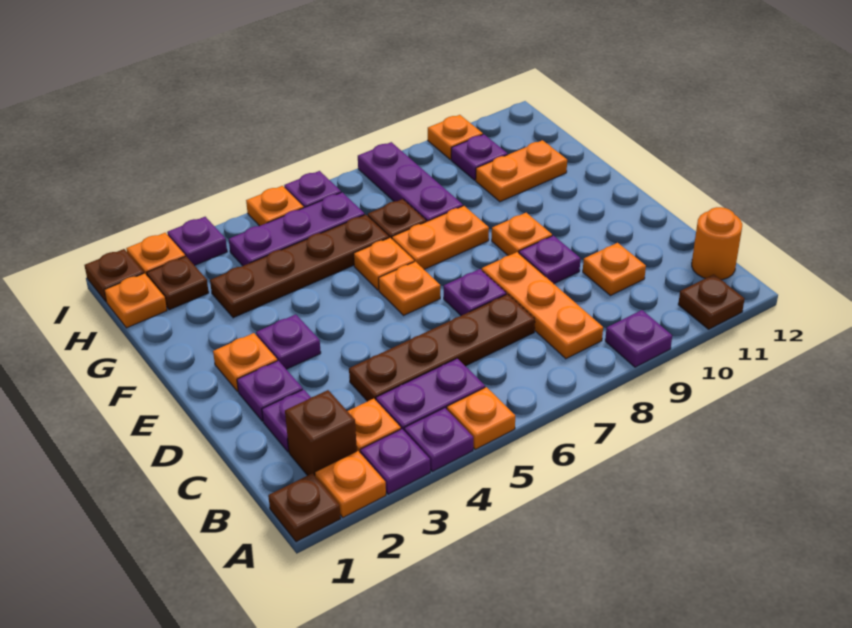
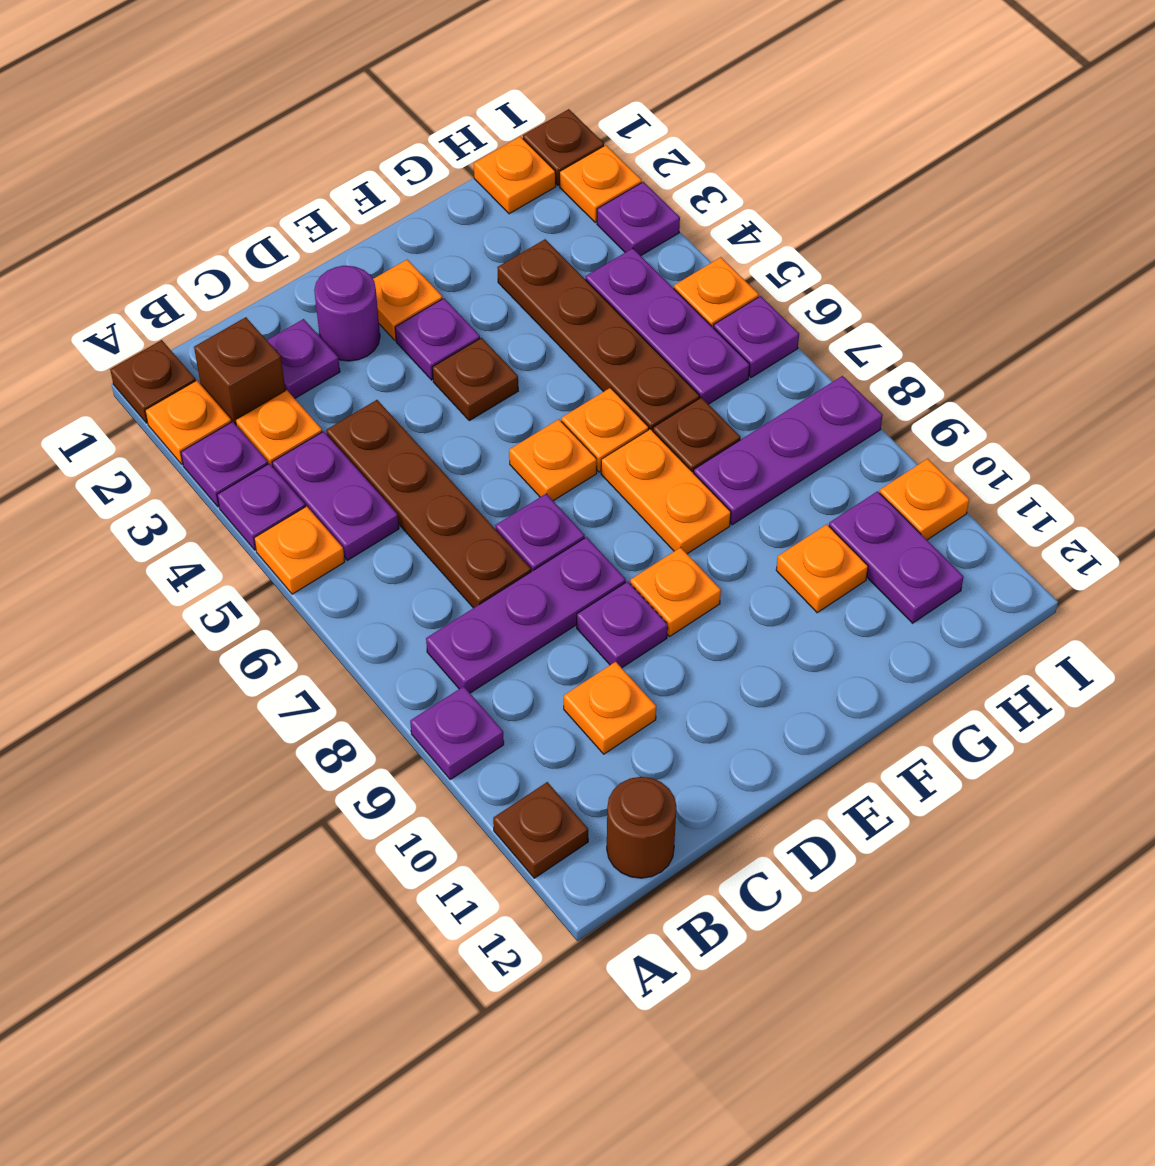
orange 1x3 plate [482,252,603,359] -> purple 1x3 plate [426,537,626,693]
orange 1x1 round brick [692,207,742,280] -> brown 1x1 round brick [607,777,676,878]
purple 1x1 plate [237,361,303,421] -> purple 1x1 round brick [314,265,380,361]
orange 1x2 plate [476,140,567,202] -> orange 1x1 plate [776,524,868,613]
brown 1x1 plate [147,256,209,310] -> brown 1x1 plate moved to [432,338,518,421]
purple 1x1 plate [451,134,508,180] -> purple 1x2 plate [829,491,964,623]

